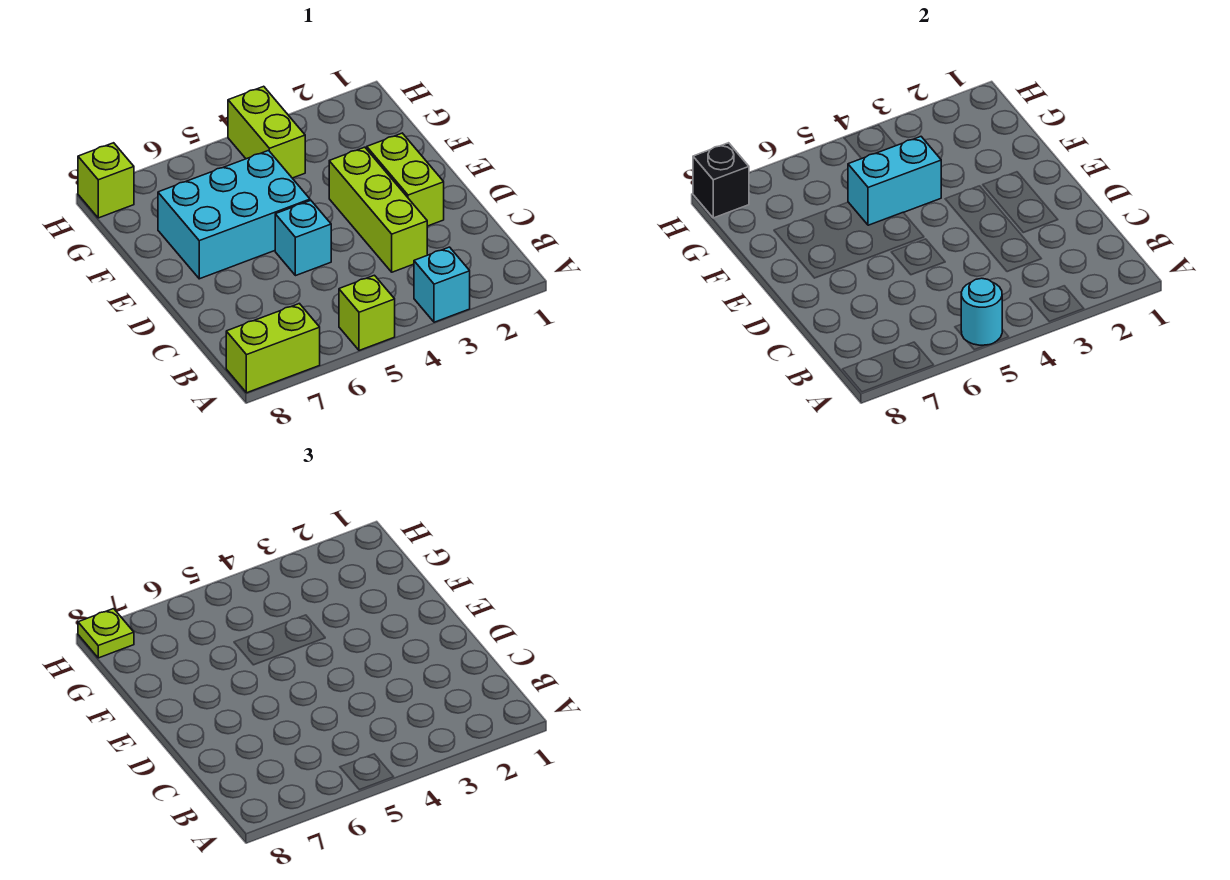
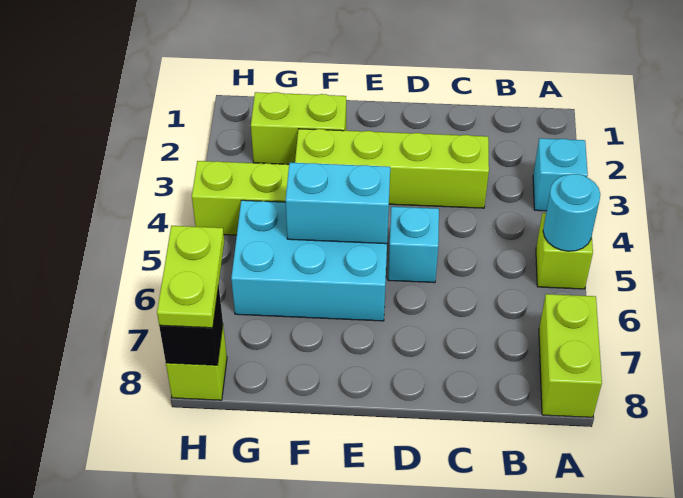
lime 1x3 brick [329,147,427,272] -> lime 1x4 brick [295,129,489,208]
lime 1x2 brick [367,133,444,226] -> lime 1x2 brick moved to [251,92,346,164]
cyan 2x3 brick [158,151,310,279] -> cyan 2x3 brick turned to [231,200,388,321]
cyan 1x2 brick [848,137,941,225] -> cyan 1x2 brick turned to [285,163,390,244]
lime 1x1 plate [78,609,134,658] -> lime 1x2 plate [157,226,224,328]

